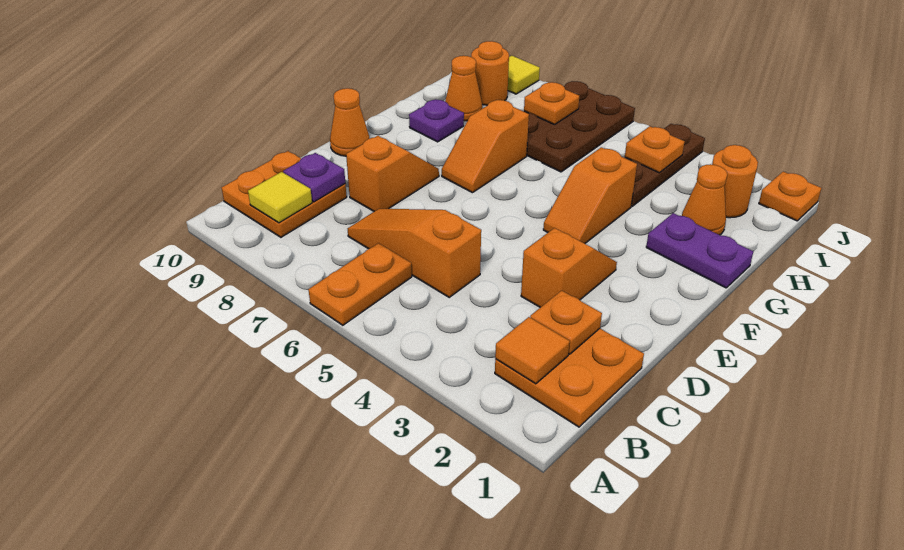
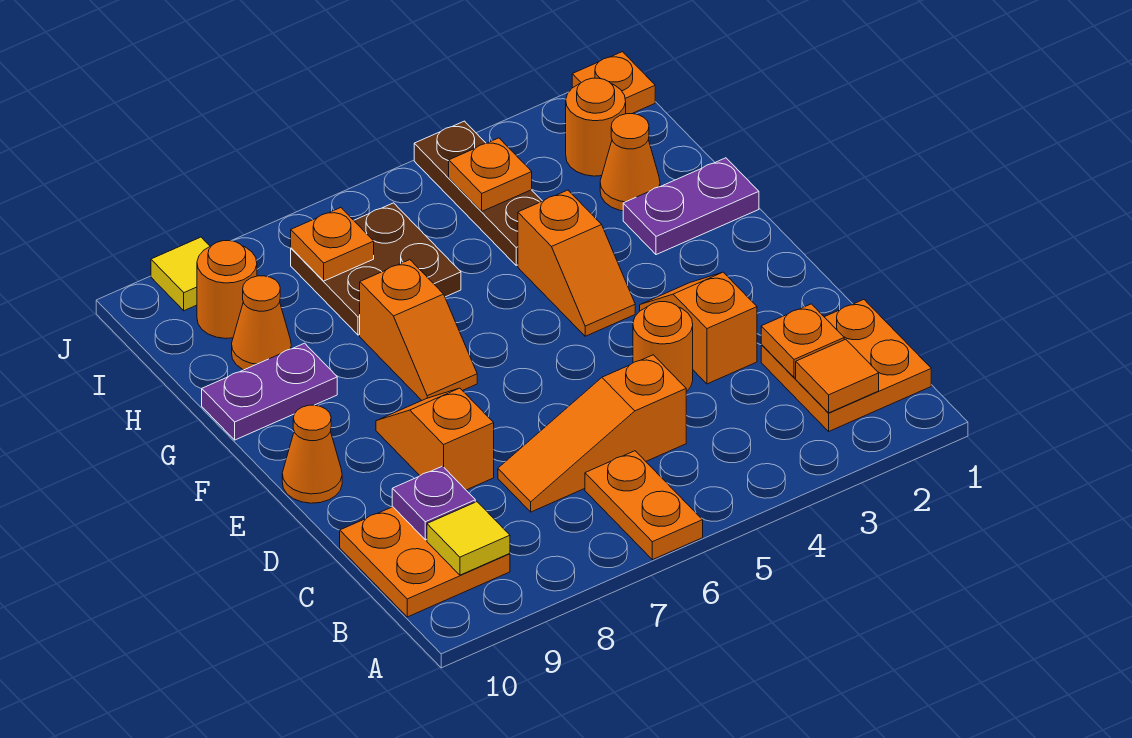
none -> orange 1x1 round brick [633,302,693,392]
purple 1x1 plate [409,99,464,142] -> purple 1x2 plate [202,343,337,440]
brown 2x3 plate [524,81,635,172] -> brown 2x2 plate [291,203,461,335]

